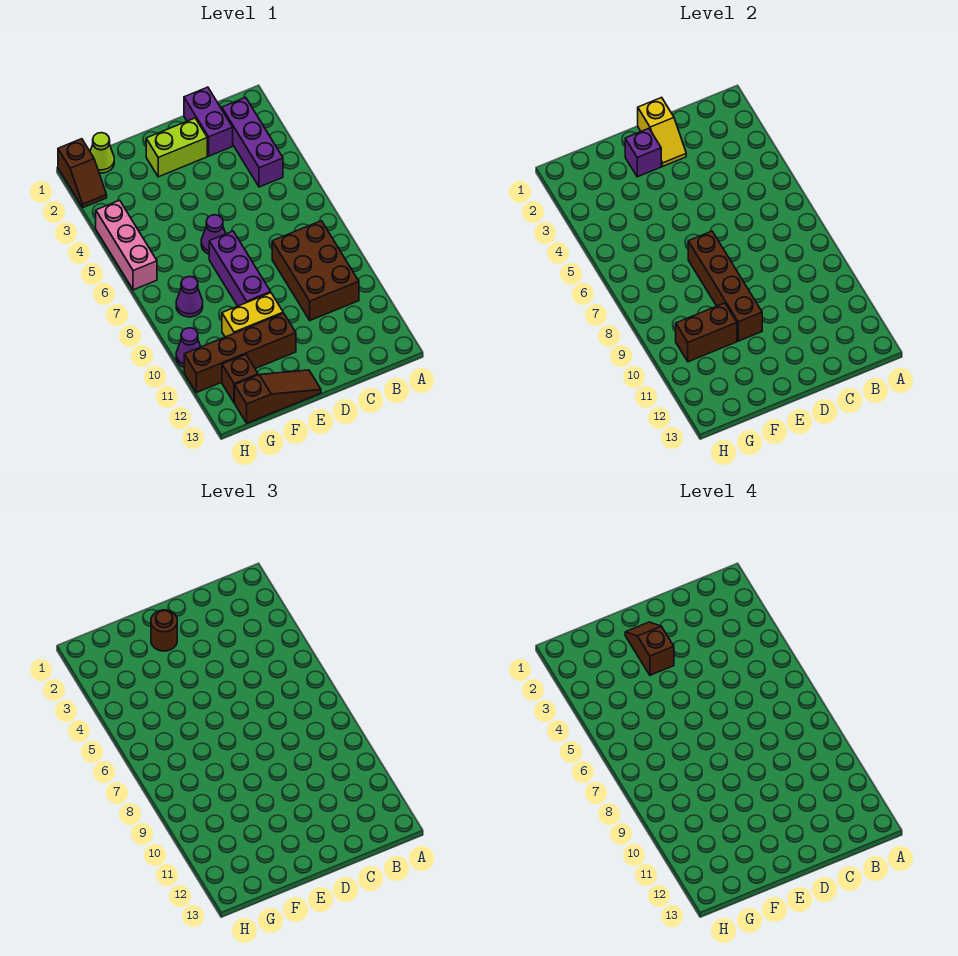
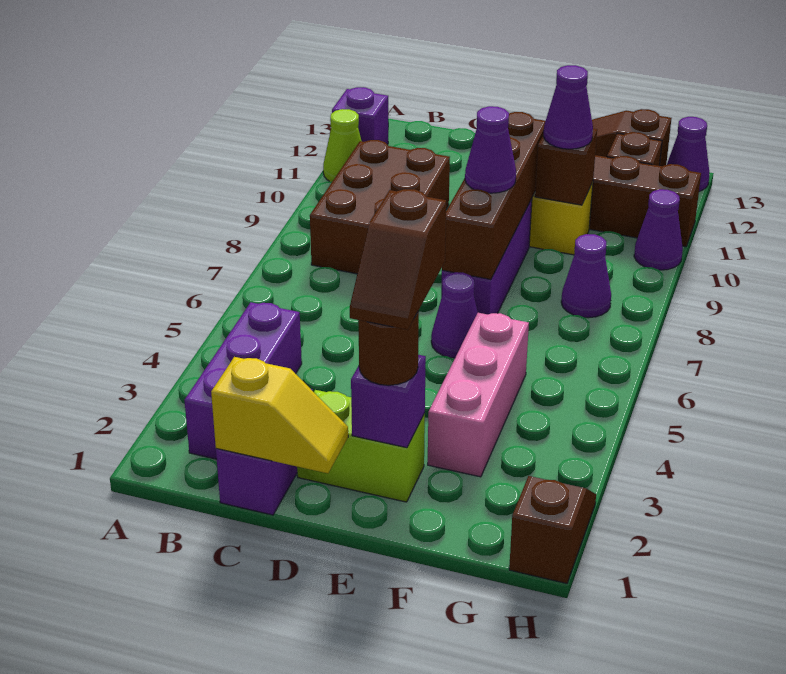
none -> purple 1x1 brick [332,87,388,145]
yellow 1x2 slope [638,97,686,167] -> yellow 1x2 slope turned to [211,357,348,473]
none -> purple 1x1 cone [465,106,516,193]
brown 1x2 brick [676,303,737,362] -> brown 1x1 brick [535,129,597,205]
none -> purple 1x1 cone [543,65,593,149]
lime 1x1 cone [90,133,114,173] -> lime 1x1 cone moved to [323,109,361,182]
pink 1x3 brick [96,200,157,290] -> pink 1x3 brick moved to [428,313,529,477]
none -> purple 1x1 cone [667,117,709,191]

